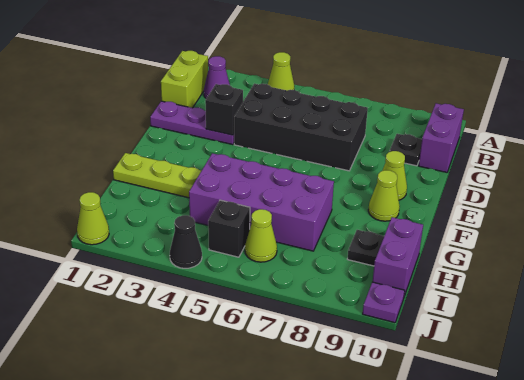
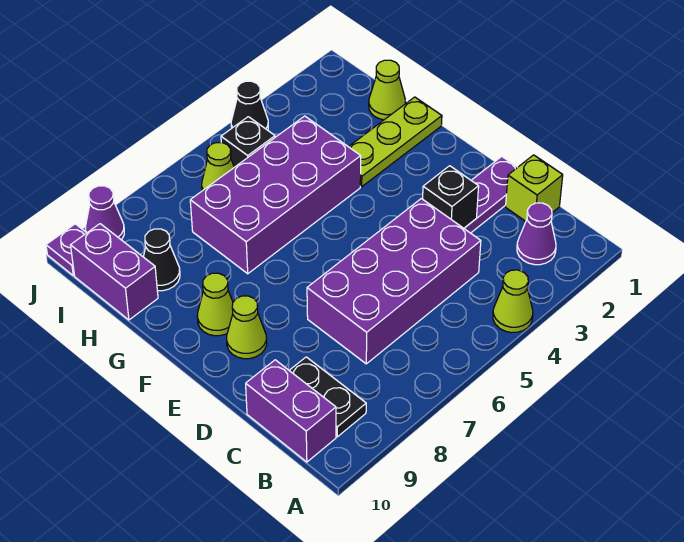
lime 1x2 brick [161,51,208,108] -> lime 1x1 brick [506,155,563,221]
black 2x4 brick [234,84,368,171] -> purple 2x4 brick [307,199,481,364]
black 1x1 plate [390,134,422,166] -> black 1x2 plate [289,357,366,437]
black 1x1 plate [347,230,384,266] -> black 1x1 cone [143,229,180,291]
lime 1x1 cone [77,192,109,245] -> lime 1x1 cone moved to [369,60,405,120]
none -> purple 1x1 cone [85,186,124,240]

